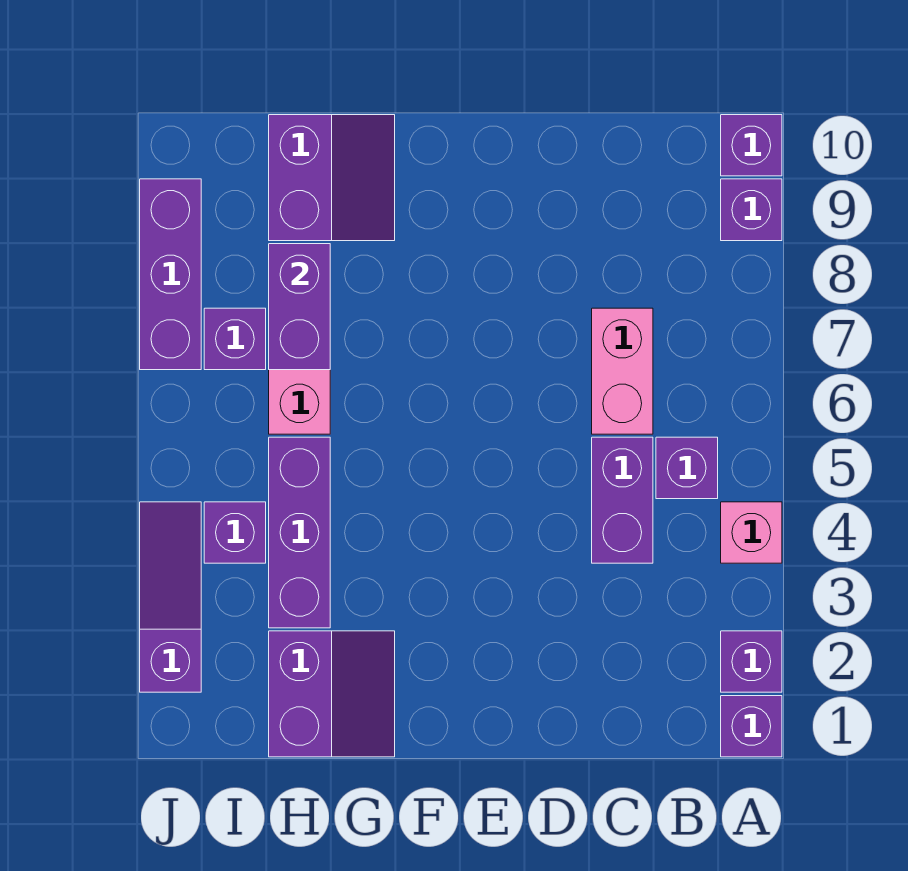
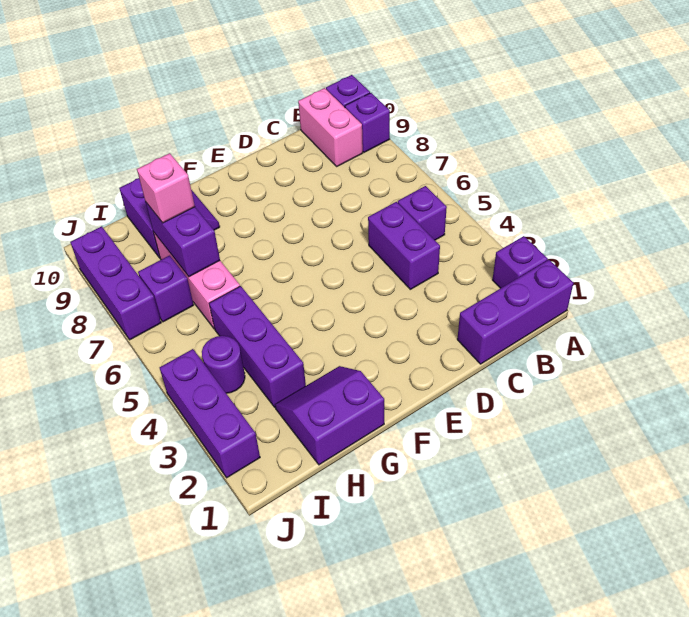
purple 1x1 brick [721,696,782,757] -> purple 1x3 brick [457,260,573,364]
pink 1x1 brick [721,502,782,563] -> pink 1x1 brick moved to [137,153,195,223]
pink 1x2 brick [592,308,653,434] -> pink 1x2 brick moved to [298,88,363,166]
purple 2x2 slope [269,631,395,757] -> purple 2x2 slope turned to [275,366,384,465]
purple 1x1 brick [204,502,266,563] -> purple 1x1 round brick [202,336,245,393]
purple 1x3 slope [140,502,201,692] -> purple 1x3 brick [160,349,260,478]

